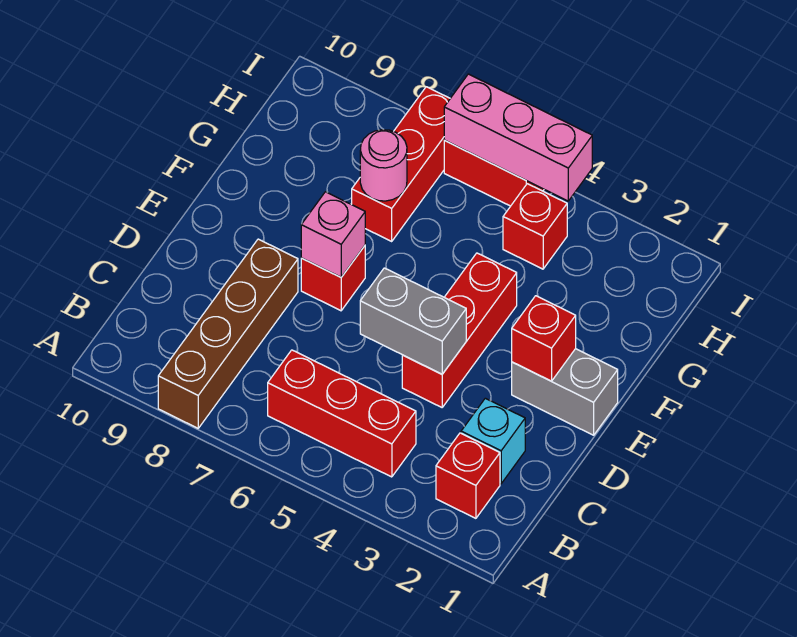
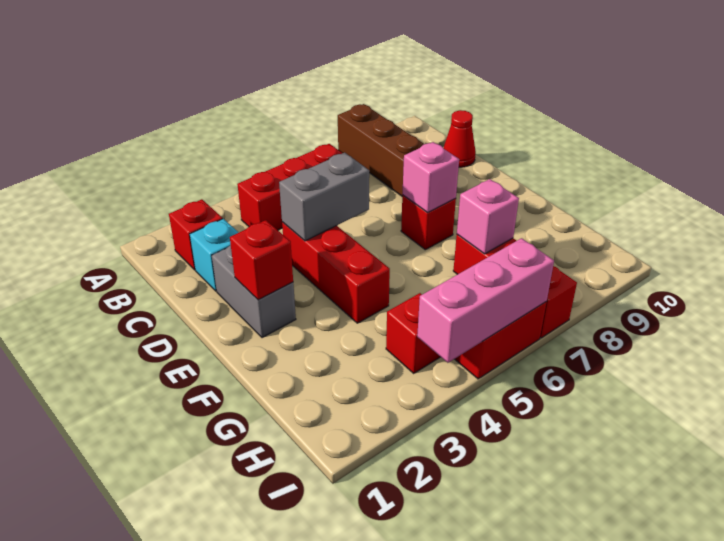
none -> red 1x1 cone [444,110,476,167]
grey 1x2 brick [512,349,618,435] -> grey 1x2 brick turned to [212,245,296,338]
pink 1x1 round brick [360,130,407,201] -> pink 1x1 brick [457,179,519,254]

